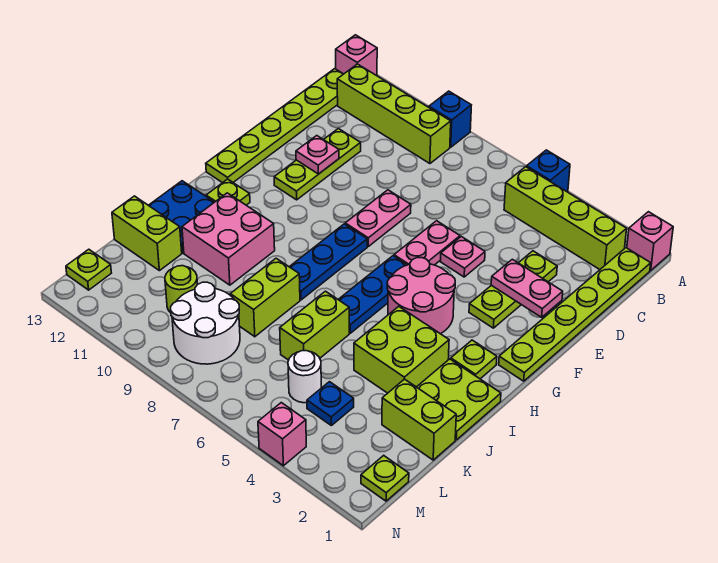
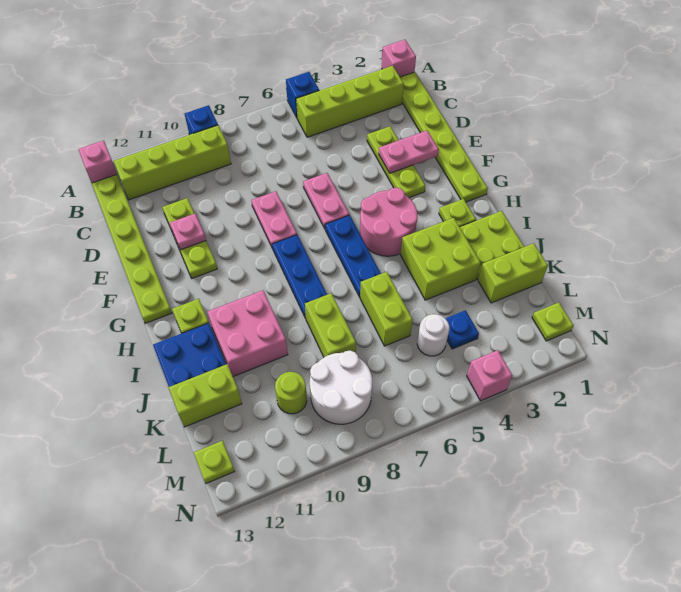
pink 1x1 plate [440,237,485,277] -> none

